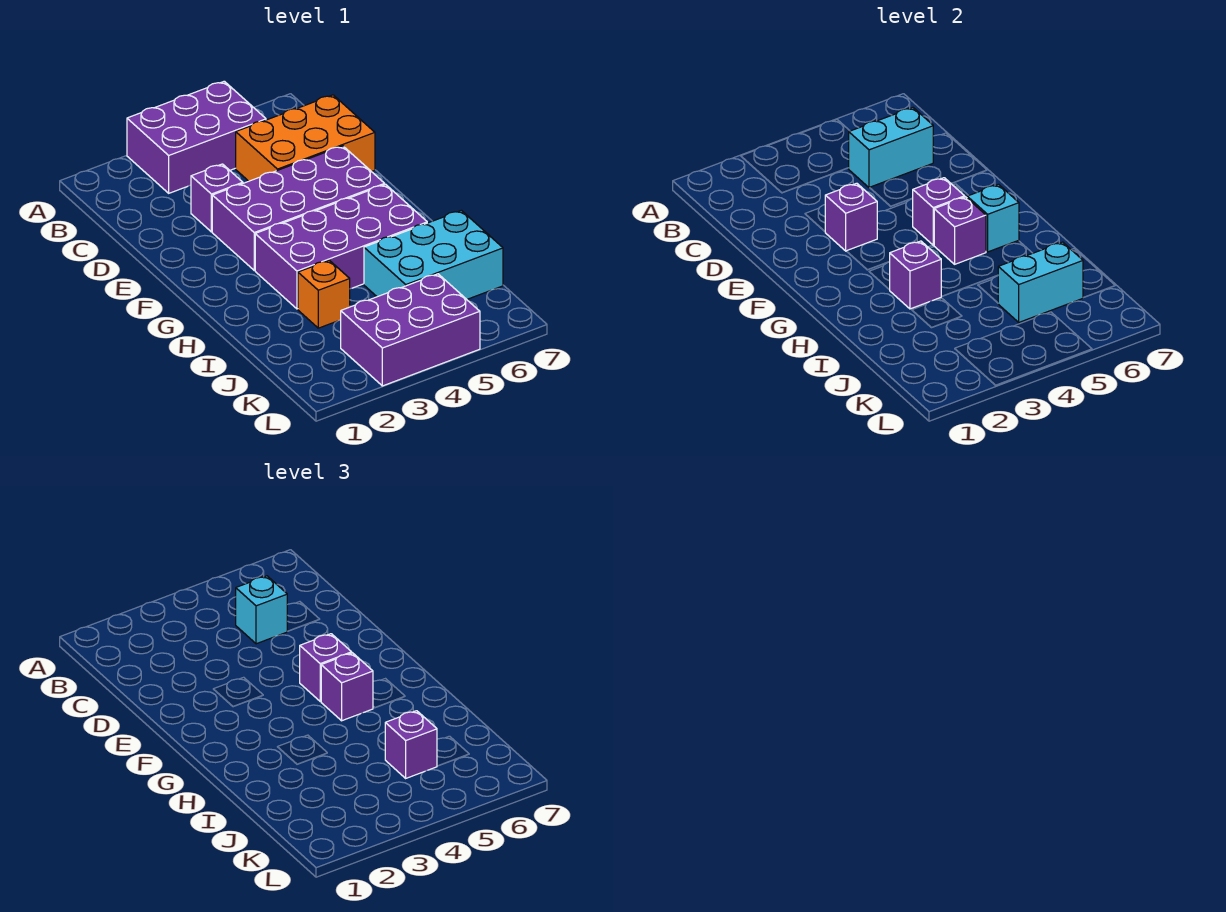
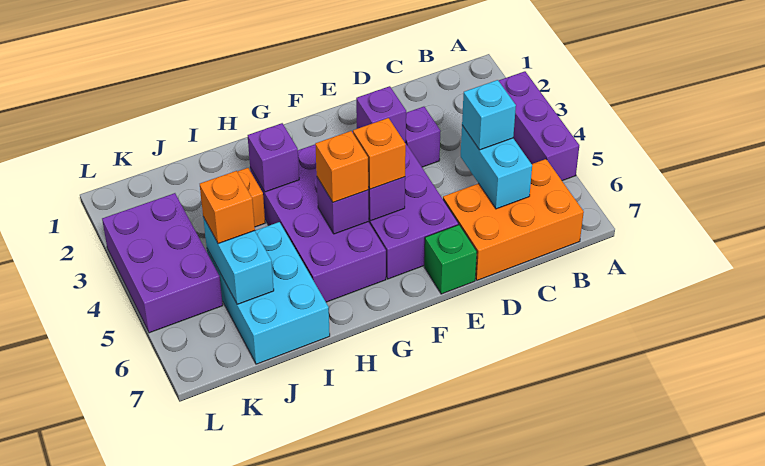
purple 2x3 brick [127,81,266,193] -> purple 1x3 brick [498,71,579,181]
orange 2x3 brick [236,95,375,181] -> orange 2x3 brick turned to [443,159,584,280]
none -> green 1x1 brick [424,225,477,294]
purple 1x1 brick [300,634,352,701] -> orange 1x1 brick [353,118,406,189]
purple 1x1 brick [321,653,373,721] -> orange 1x1 brick [315,131,368,202]
cyan 1x1 brick [967,184,1019,252] -> none
purple 1x1 brick [385,711,437,778] -> orange 1x1 brick [200,171,255,244]

